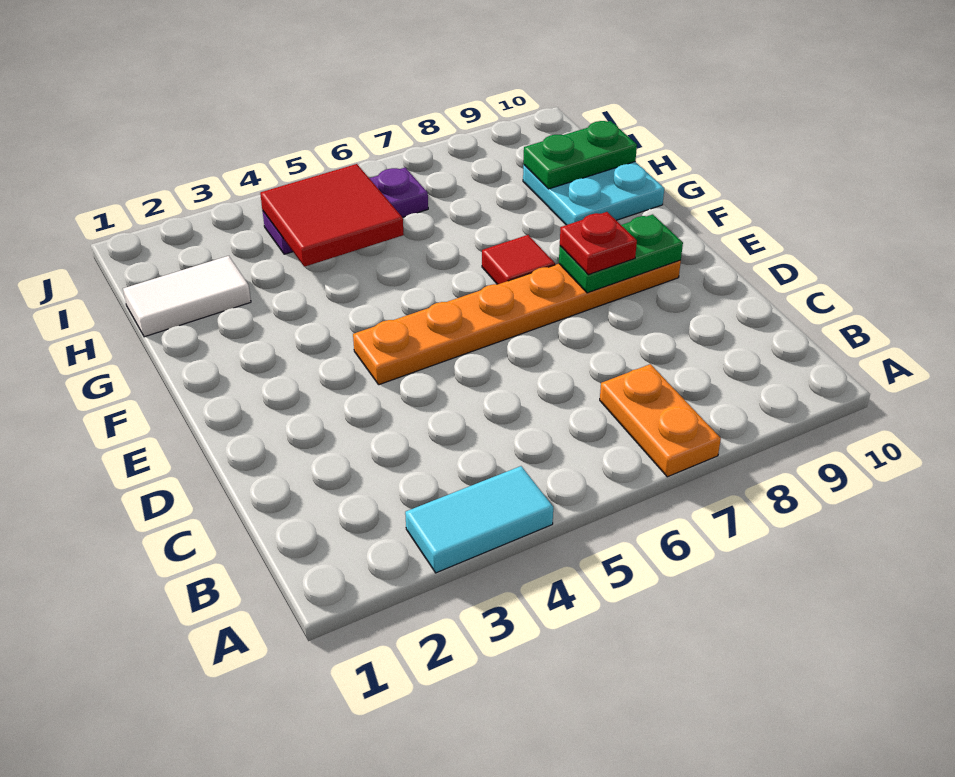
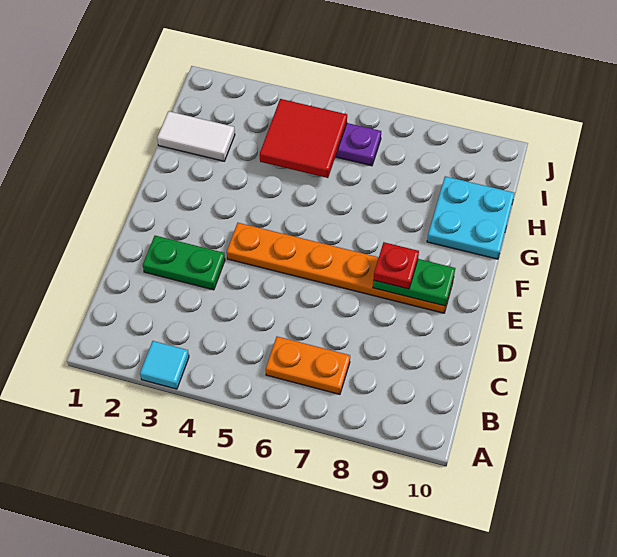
cyan 1x2 tile [405,466,553,573] -> cyan 1x1 tile [140,341,189,389]
orange 1x2 plate [600,364,721,477] -> orange 1x2 plate turned to [266,336,350,394]
red 1x1 tile [482,235,555,284] -> none
green 1x2 plate [523,121,637,189] -> green 1x2 plate moved to [143,236,225,290]

